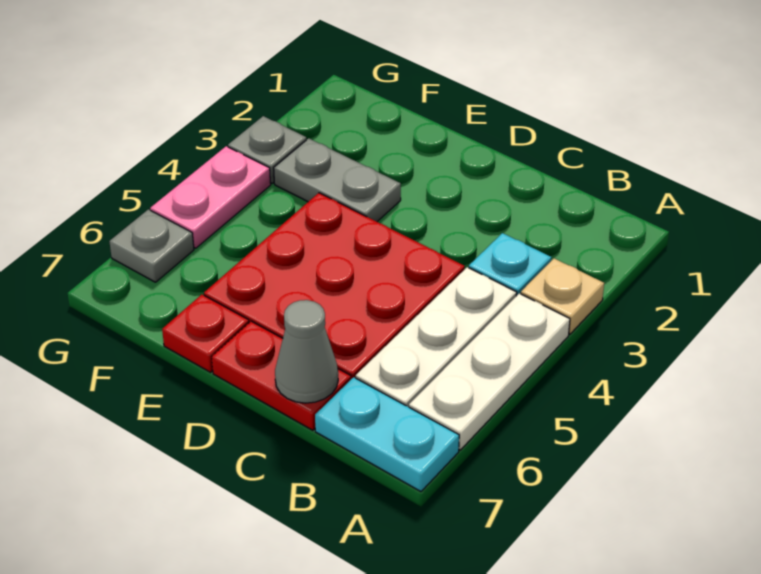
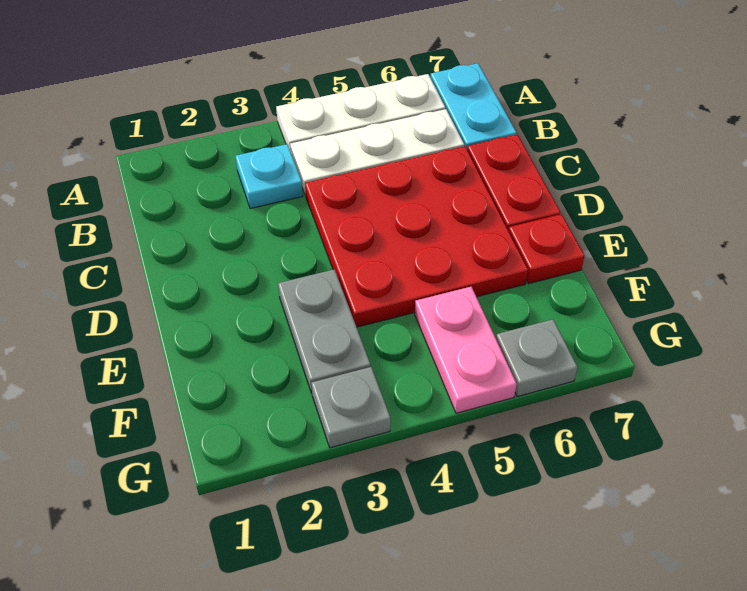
tan 1x1 plate [521,258,604,334] -> none
grey 1x1 cone [275,300,338,403] -> none
pink 1x2 plate [150,146,271,248] -> pink 1x2 plate turned to [415,287,517,413]

